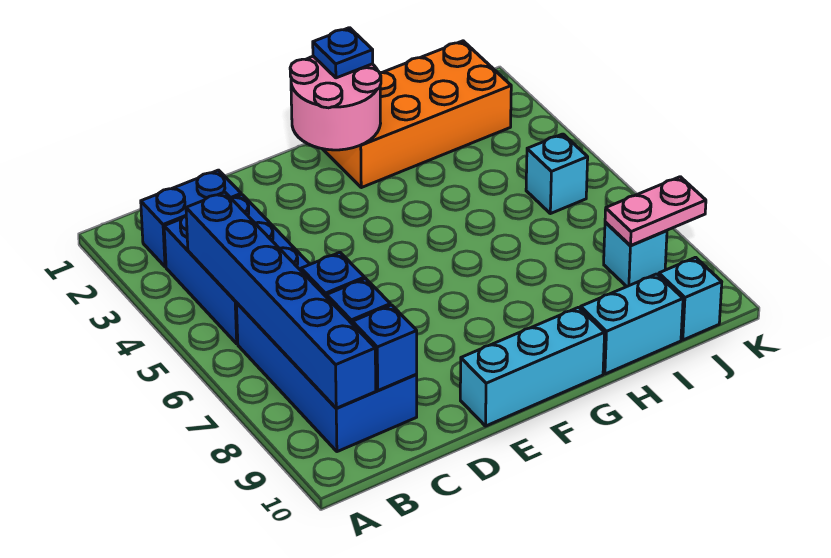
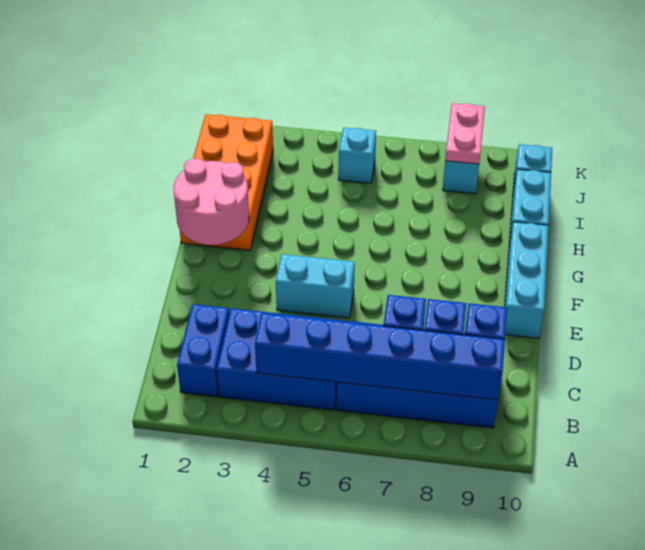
none -> cyan 1x2 brick [276,254,355,318]
blue 1x1 plate [313,28,373,78] -> none

